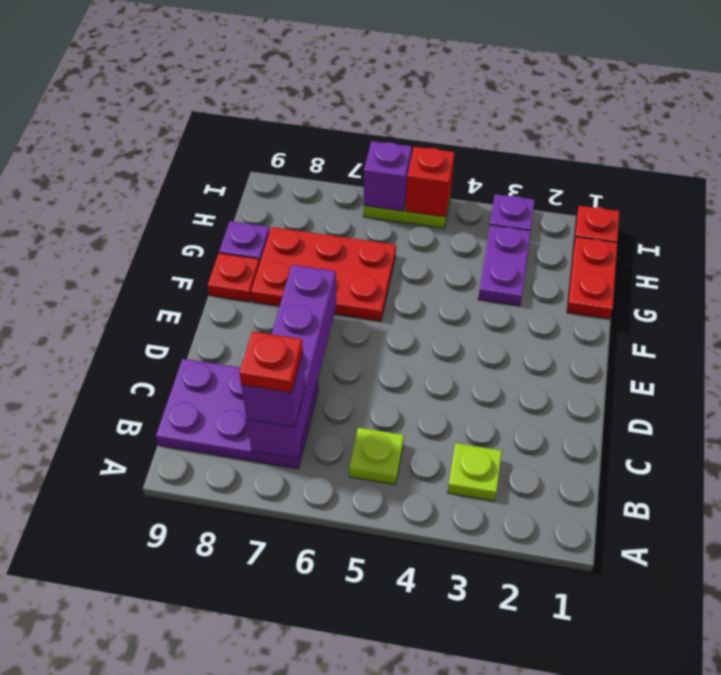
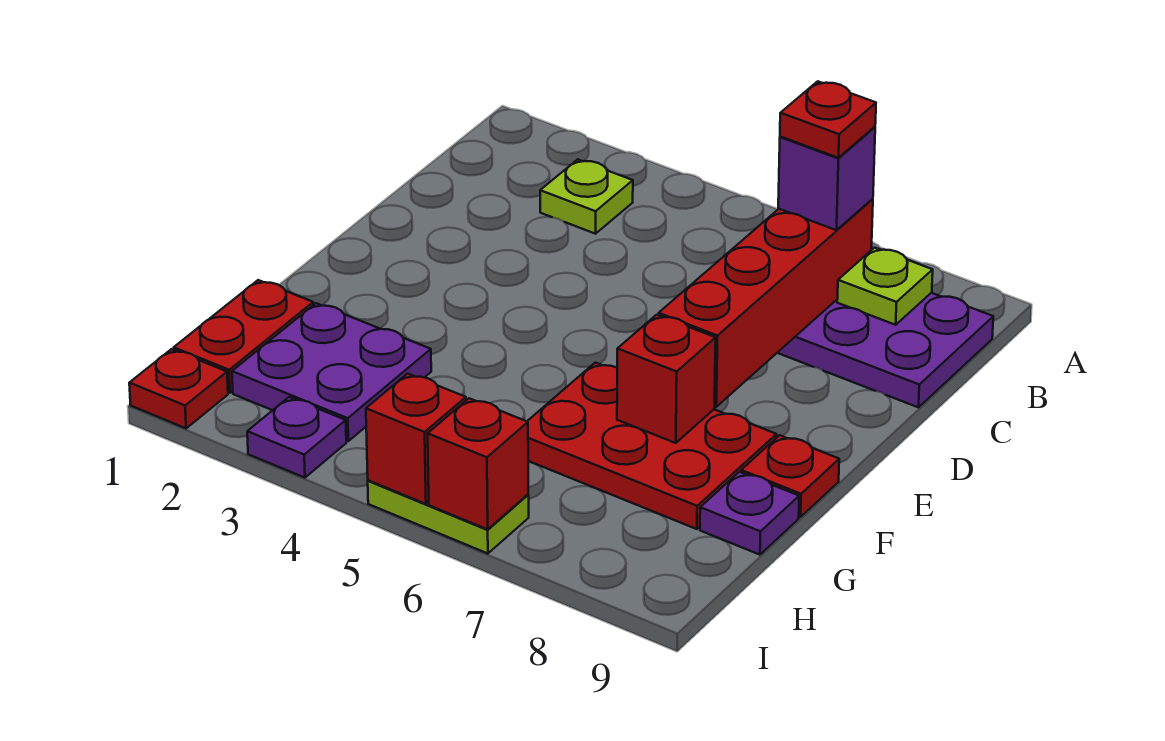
lime 1x1 plate [349,427,404,485] -> lime 1x1 plate moved to [837,248,933,325]
purple 1x4 brick [247,265,336,459] -> red 1x4 brick [659,199,873,407]
none -> red 1x1 brick [617,315,716,443]
purple 1x2 plate [478,225,530,306] -> purple 2x2 plate [232,303,431,441]
purple 1x1 brick [364,141,412,211] -> red 1x1 brick [428,398,528,529]

